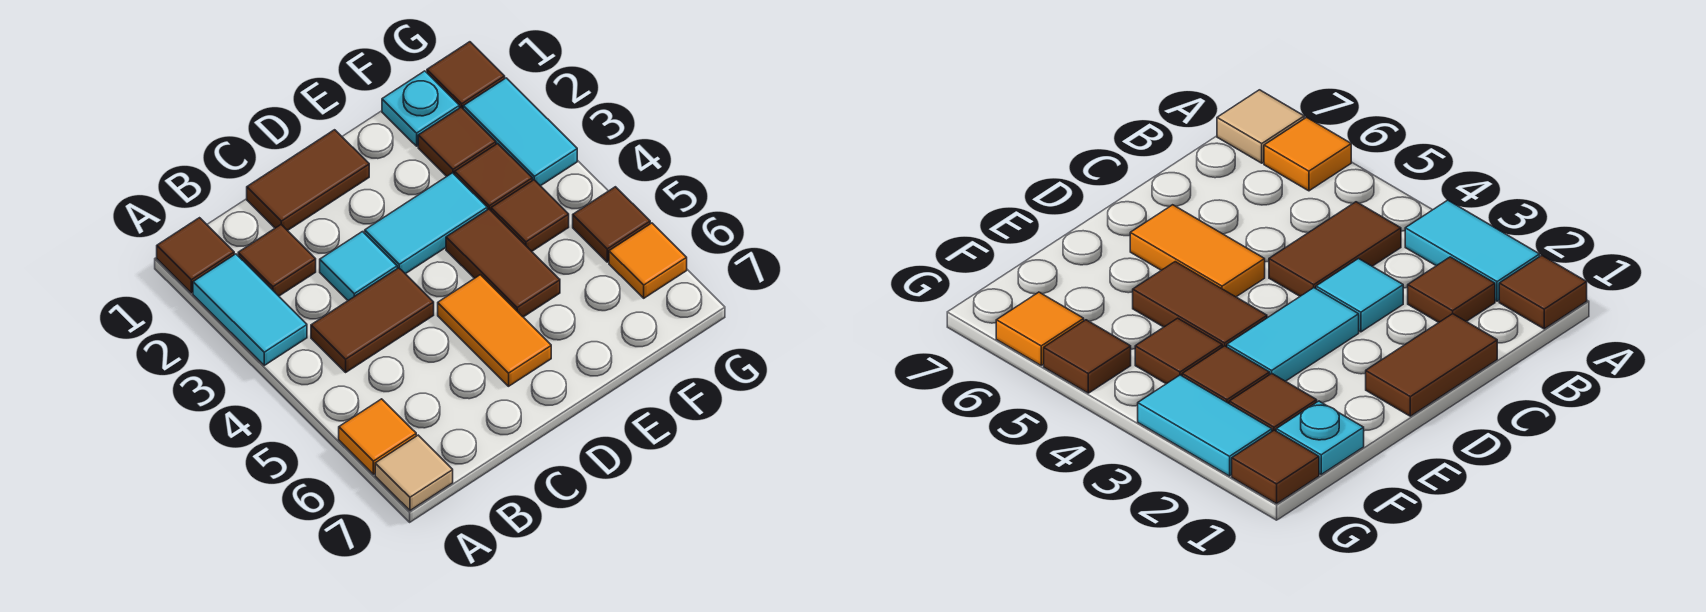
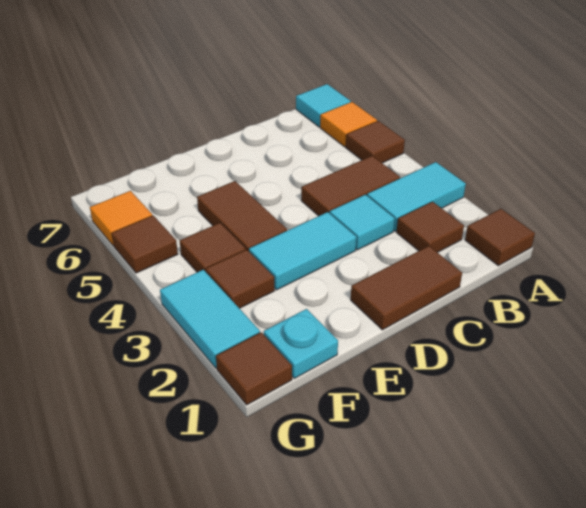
cyan 1x2 tile [193,254,307,365] -> cyan 1x2 tile turned to [367,162,466,231]
tan 1x1 tile [375,435,453,510] -> cyan 1x1 tile [296,84,351,127]
orange 1x2 tile [438,275,551,386] -> none
brown 1x1 tile [418,107,496,176] -> brown 1x1 tile moved to [346,121,405,163]

